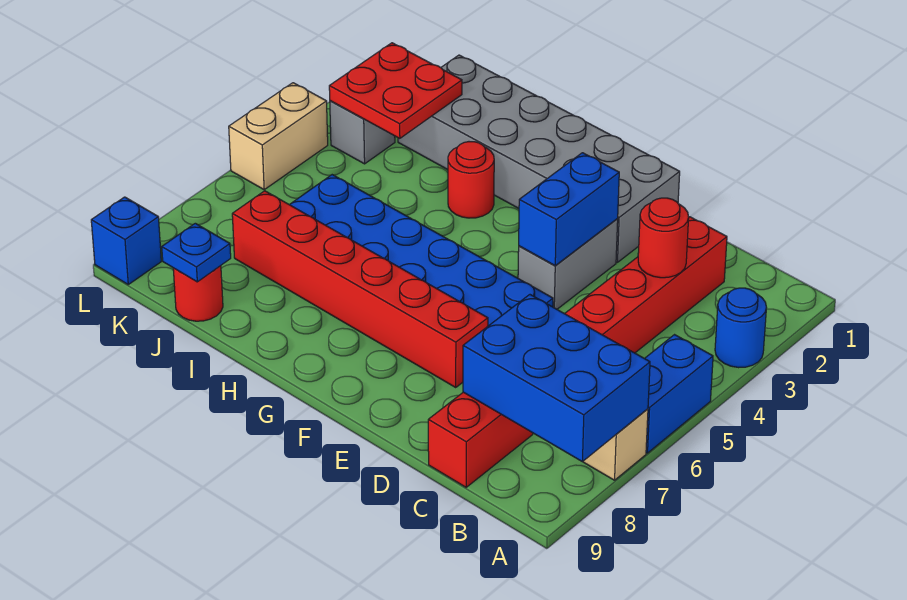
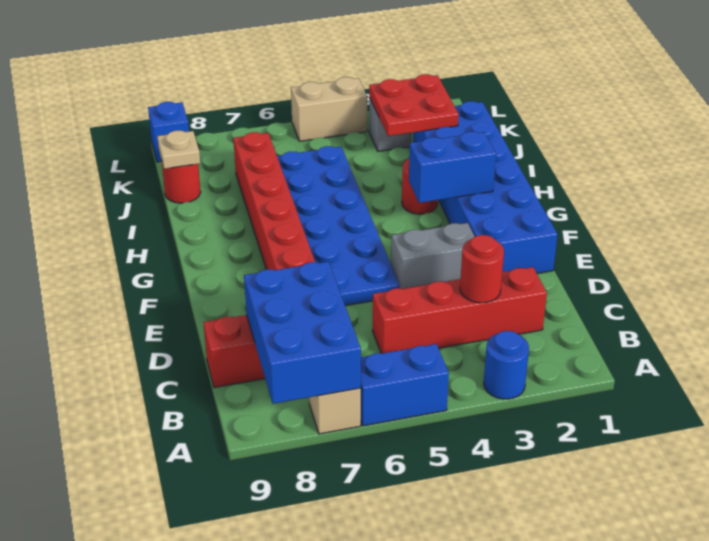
grey 2x6 brick [398,55,680,262] -> blue 2x6 brick [413,101,558,273]
blue 1x2 brick [519,153,619,265] -> blue 1x2 brick moved to [409,132,496,203]
blue 1x1 plate [162,223,231,282] -> tan 1x1 plate [157,131,200,169]

